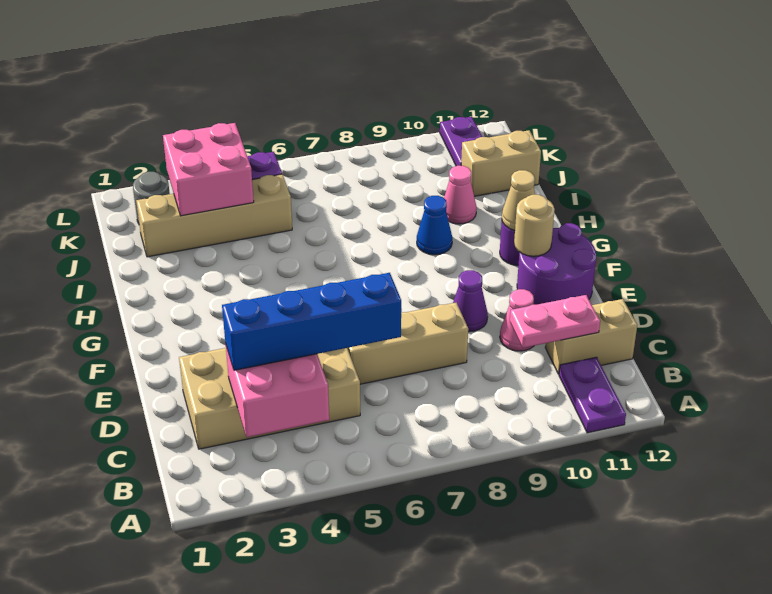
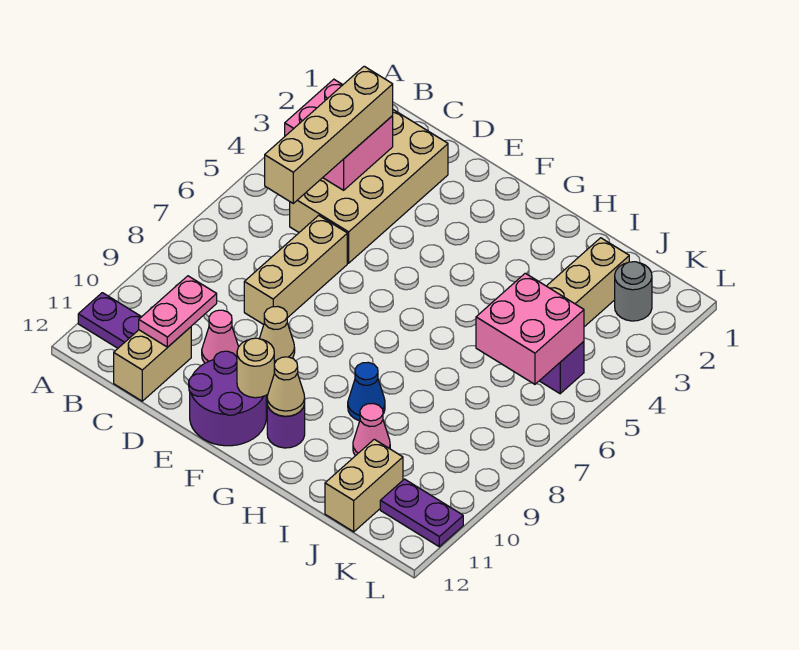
blue 1x4 brick [222,273,401,370] -> tan 1x4 brick [265,66,393,203]
purple 1x1 cone [453,270,488,332] -> tan 1x1 cone [259,306,295,364]
pink 2x2 brick [163,123,254,216] -> pink 2x2 brick moved to [476,273,584,384]

